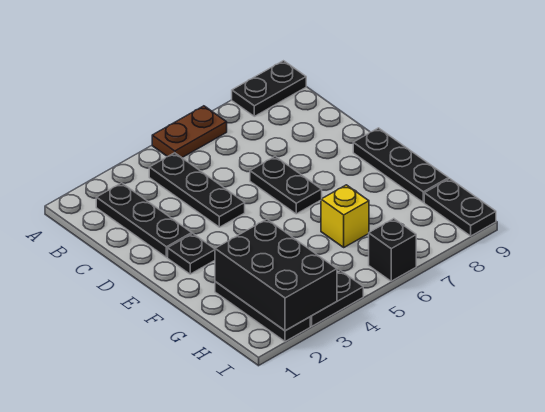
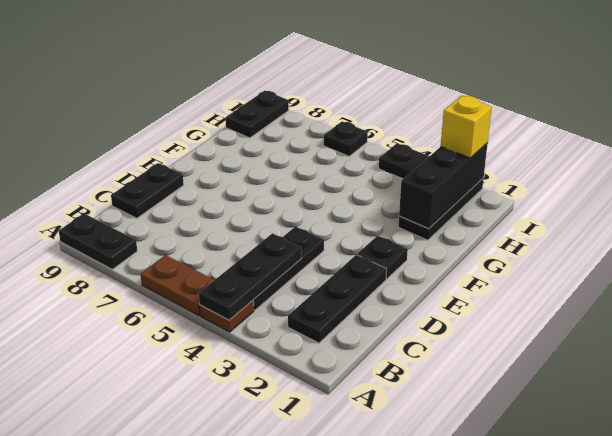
none -> brown 1x1 plate [200,300,254,332]
black 1x2 plate [250,156,322,214] -> black 1x2 plate moved to [111,163,184,218]
black 1x3 plate [353,128,449,202] -> black 1x3 plate moved to [199,233,301,320]
black 2x3 brick [215,219,337,331] -> black 1x3 brick [399,143,488,229]
yellow 1x1 brick [321,185,369,247] -> yellow 1x1 brick moved to [441,95,492,158]
black 1x1 brick [369,219,416,281] -> black 1x1 plate [324,121,368,156]

